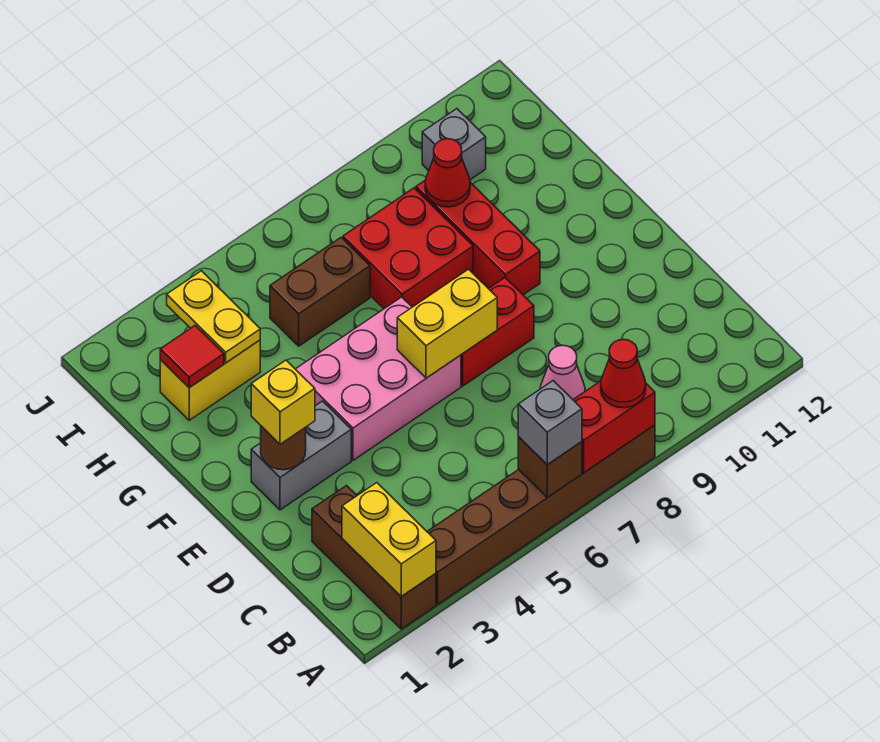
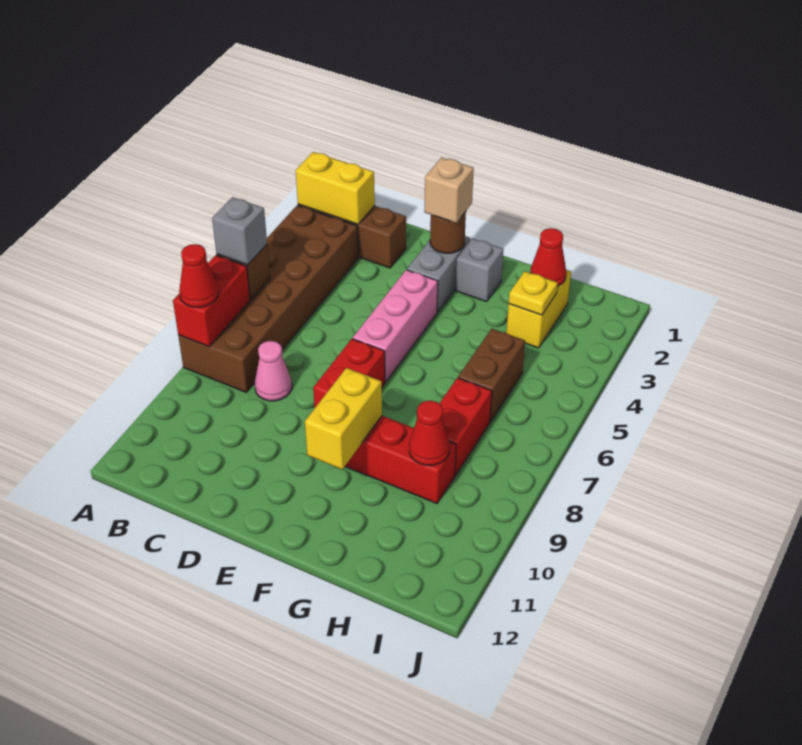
brown 1x6 brick [427,425,655,604] -> brown 2x6 brick [178,205,358,392]
yellow 1x1 brick [251,360,315,444] -> tan 1x1 brick [424,158,474,223]
pink 2x3 brick [296,297,461,460] -> pink 1x3 brick [353,270,438,382]
yellow 1x2 brick [397,269,497,378] -> yellow 1x2 brick moved to [305,368,382,469]
red 2x2 brick [343,188,473,309] -> red 1x2 brick [439,378,492,475]
red 1x1 tile [160,326,224,388] -> red 1x1 cone [530,228,566,286]
yellow 1x2 plate [167,271,260,363] -> yellow 1x1 plate [509,271,558,315]
grey 1x1 brick [422,109,486,180] -> grey 1x1 brick moved to [456,238,503,302]

